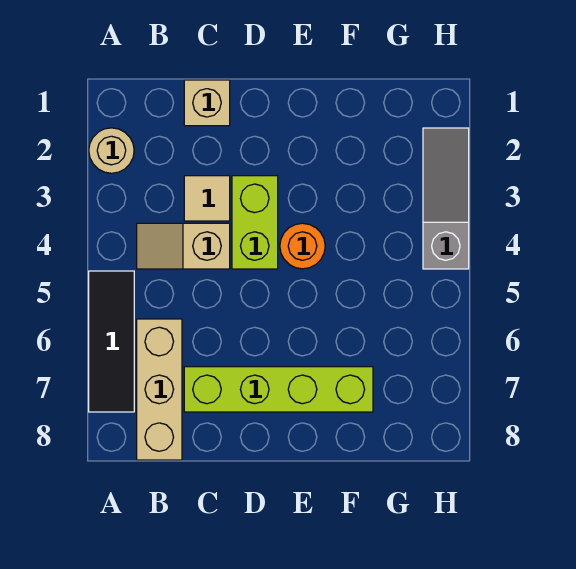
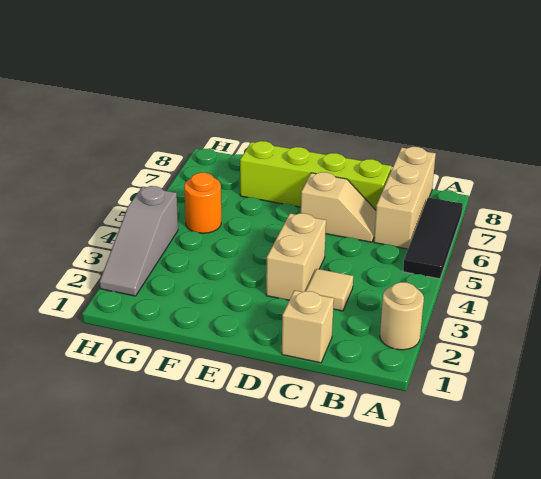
tan 1x2 slope [137,223,230,269] -> tan 1x2 slope moved to [301,172,376,242]
lime 1x2 brick [232,176,278,269] -> tan 1x2 brick [266,213,326,300]
orange 1x1 round brick [280,223,325,269] -> orange 1x1 round brick moved to [184,173,221,233]

